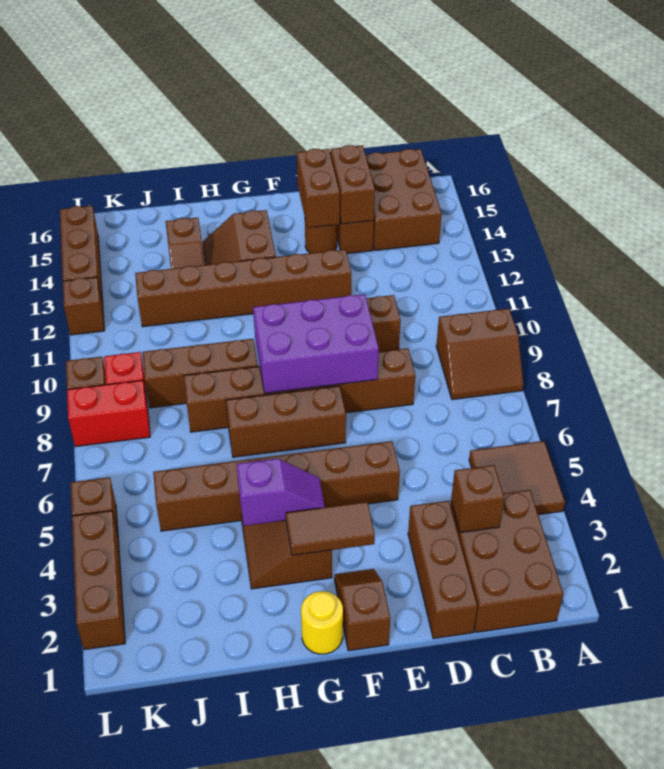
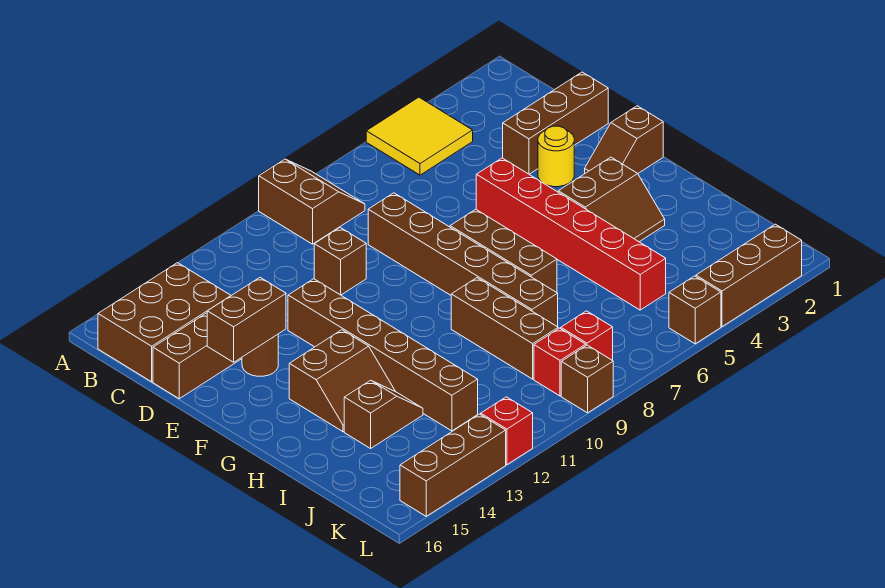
brown 2x2 tile [469,441,565,515] -> yellow 2x2 tile [366,97,473,175]
brown 2x3 brick [451,490,563,632] -> none
brown 1x1 brick [451,465,504,533] -> none
brown 1x2 brick [331,145,375,224] -> none
brown 1x6 brick [153,441,400,531] -> red 1x6 brick [476,158,666,310]
purple 2x3 brick [253,294,379,393] -> none
brown 1x2 tile [286,502,375,555] -> none
yellow 1x1 round brick [301,591,343,654] -> yellow 1x1 round brick moved to [538,126,574,187]
purple 1x2 slope [237,459,325,526] -> none
red 1x2 brick [67,380,150,447] -> red 1x1 brick [561,311,613,360]
brown 1x1 brick [63,277,104,335] -> red 1x1 brick [481,397,533,465]

